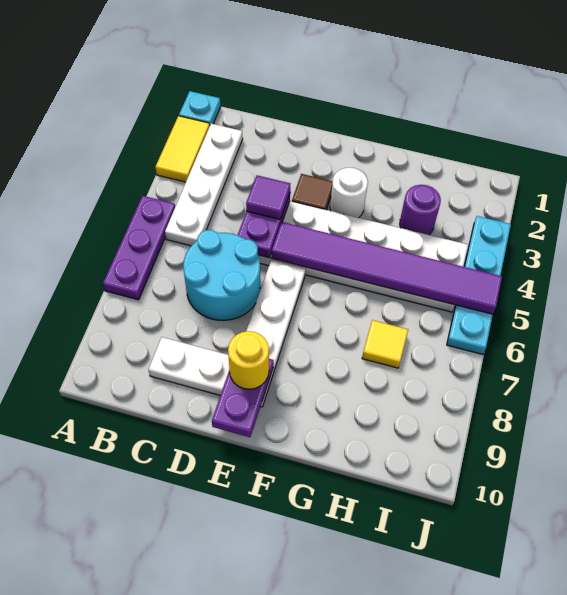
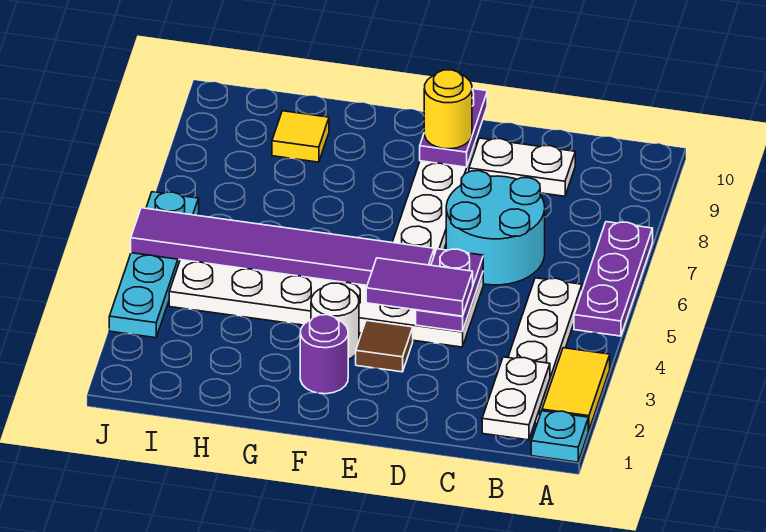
none -> white 1x2 plate [482,357,550,440]
purple 1x1 tile [246,175,290,219] -> purple 1x2 tile [366,258,473,316]
purple 1x1 round brick [400,185,441,235] -> purple 1x1 round brick moved to [300,315,348,394]
yellow 1x1 tile [362,320,408,368] -> yellow 1x1 tile moved to [272,111,329,162]

